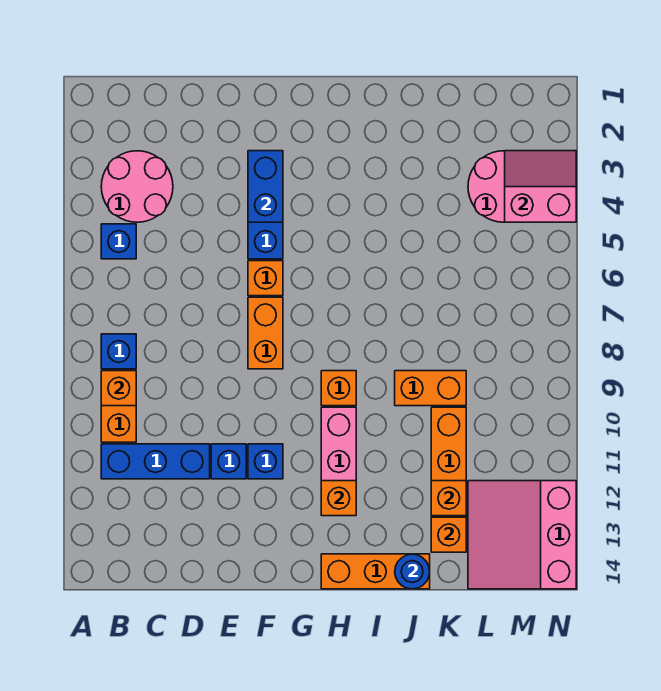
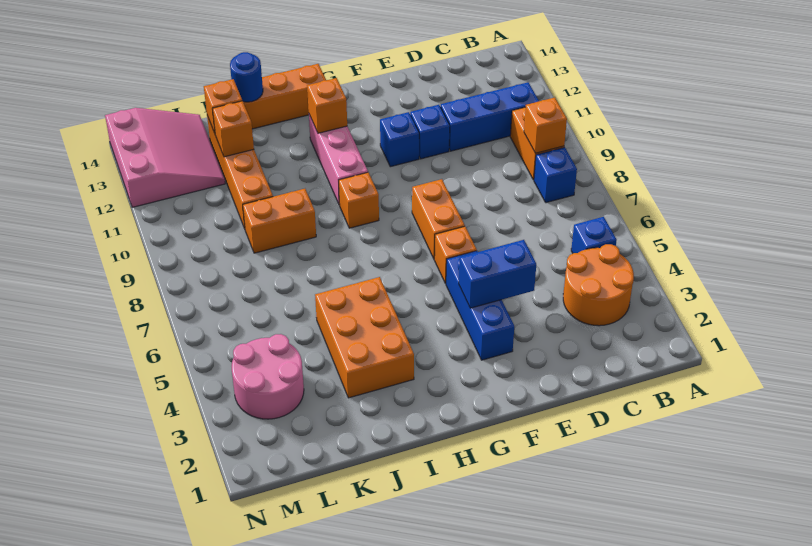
pink 2x2 round brick [101,151,173,222] -> orange 2x2 round brick [563,244,634,326]
blue 1x2 brick [248,151,283,222] -> blue 1x2 brick turned to [459,240,536,308]
none -> orange 2x3 brick [315,277,414,398]
pink 2x2 slope [505,151,576,222] -> none

